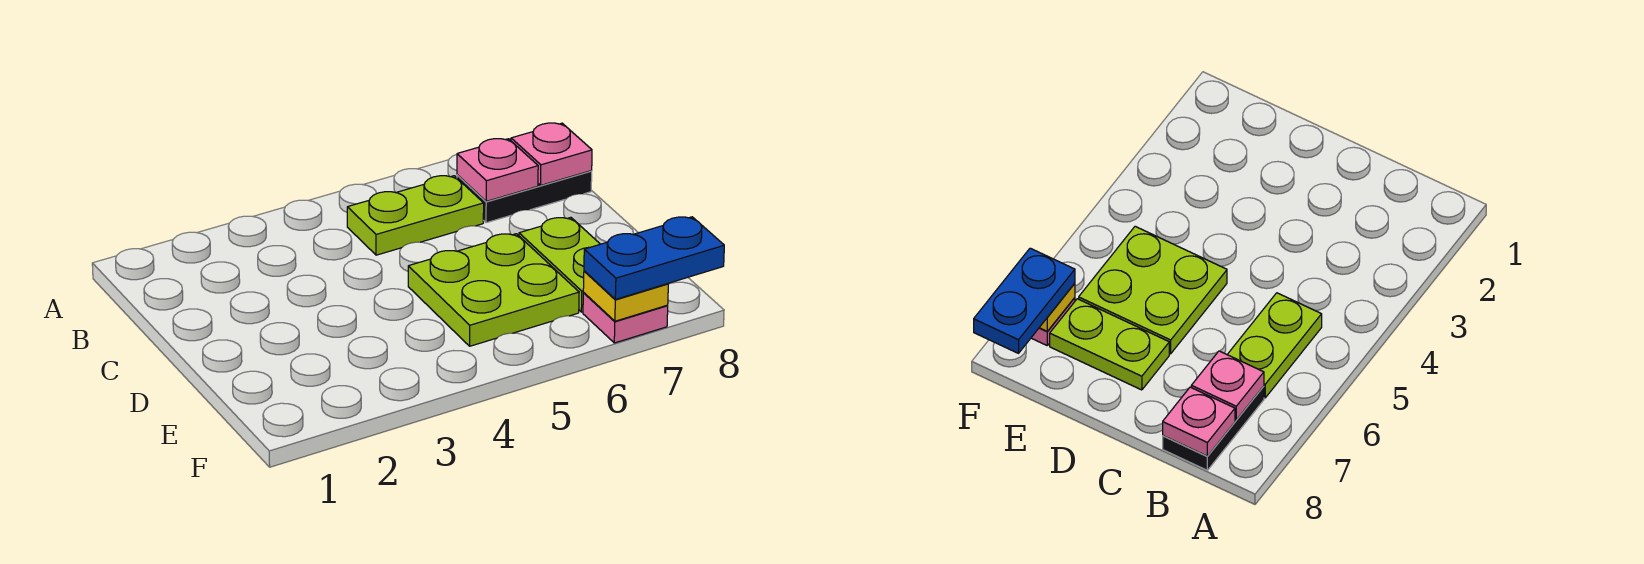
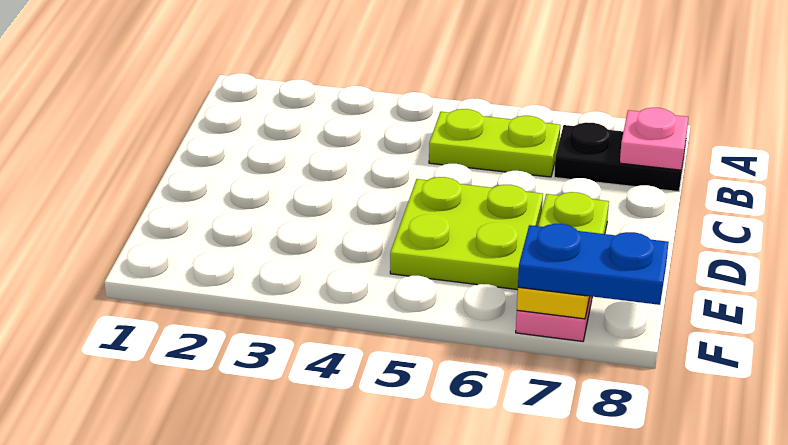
pink 1x1 plate [457,139,538,201] -> none

